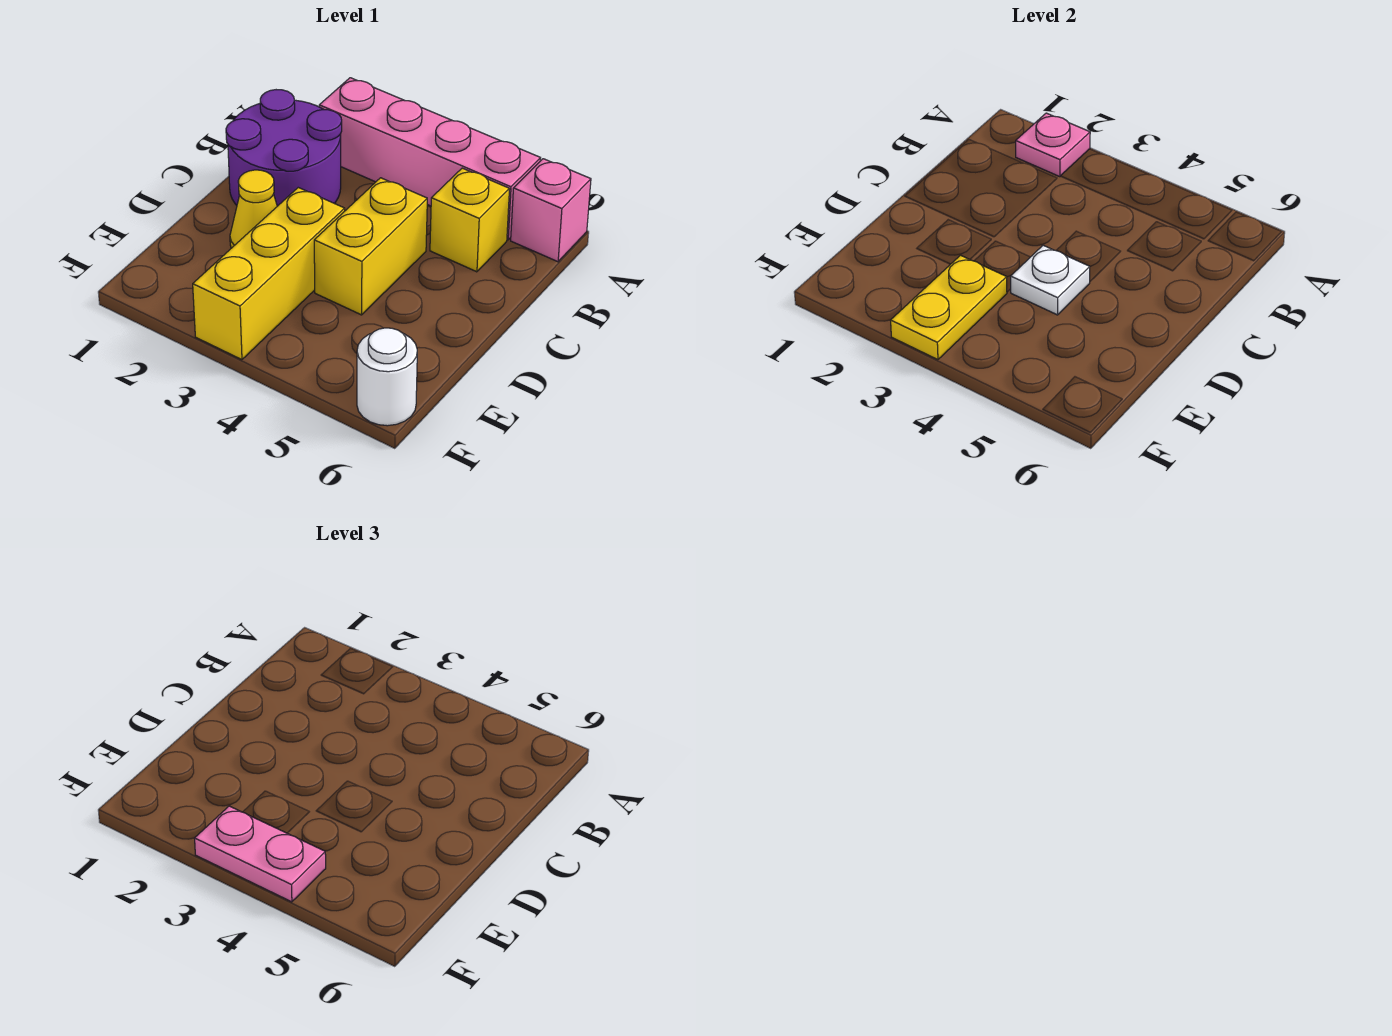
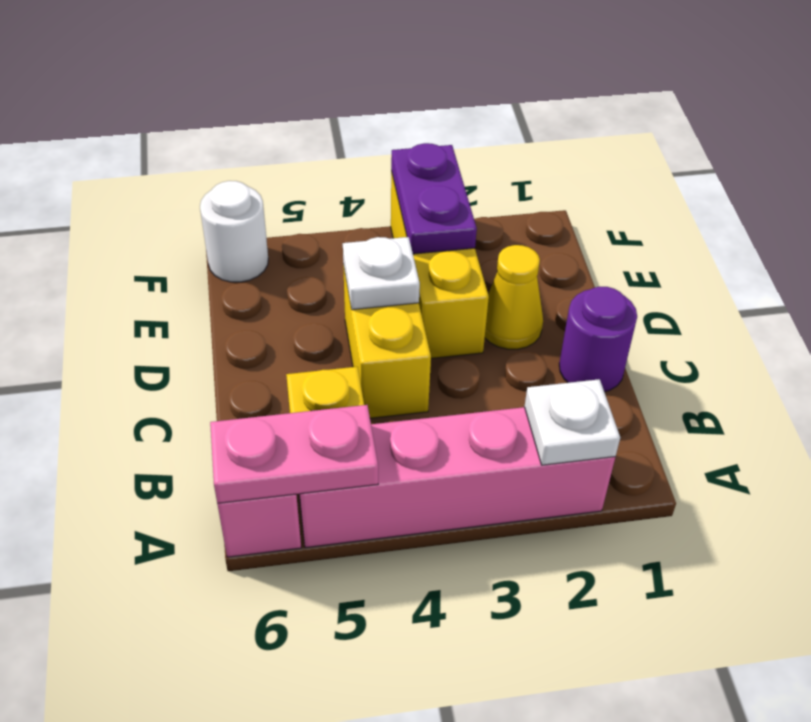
pink 1x1 plate [1016,113,1090,177] -> white 1x1 plate [524,379,620,465]
purple 2x2 round brick [226,90,342,206] -> purple 1x1 round brick [559,287,637,392]
yellow 1x2 plate [891,255,1007,360] -> purple 1x2 plate [391,143,477,254]
pink 1x2 plate [195,806,326,902] -> pink 1x2 plate moved to [210,405,378,503]

